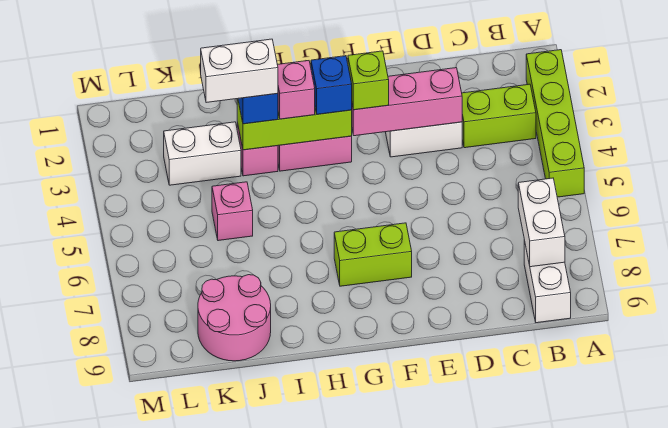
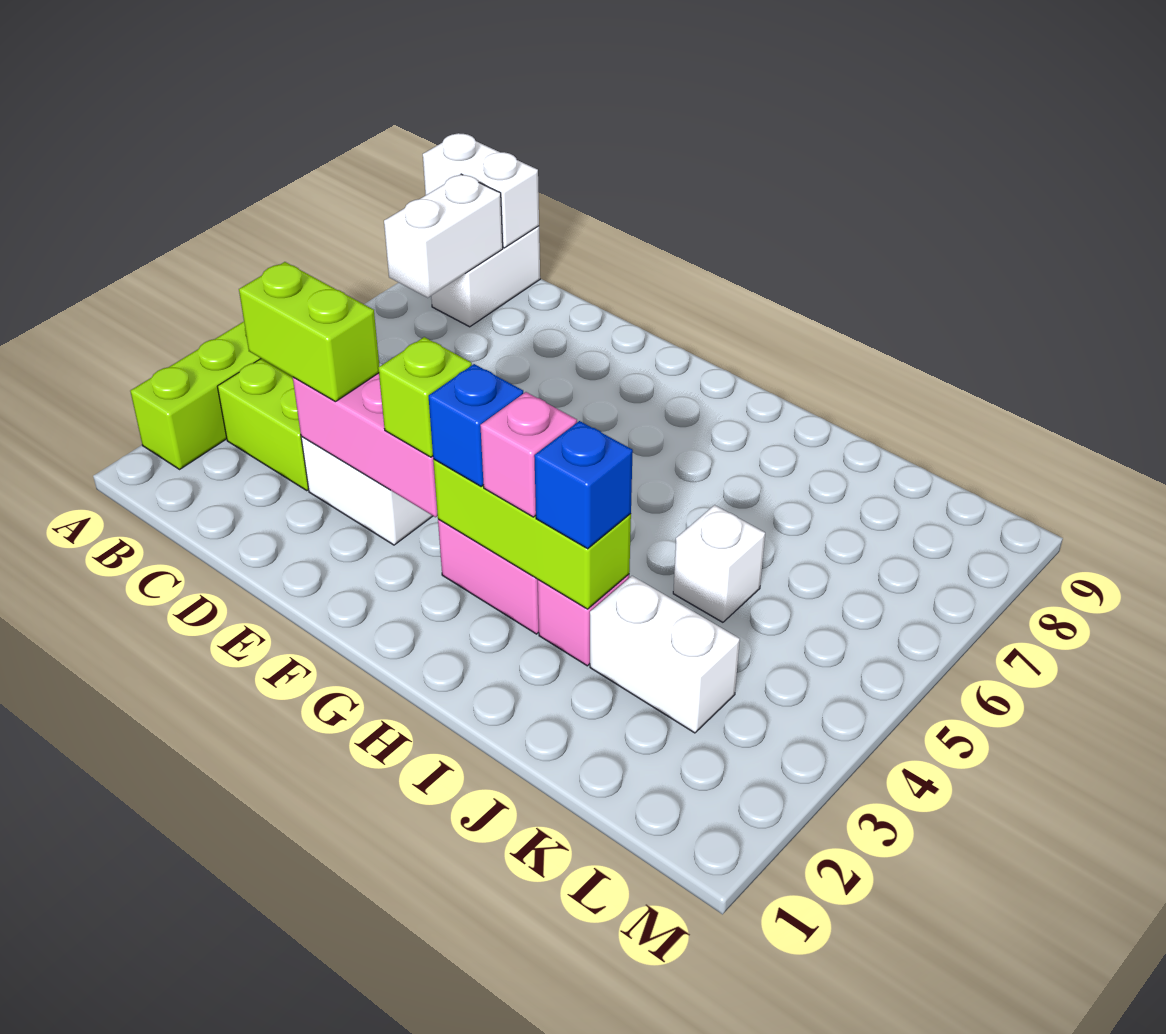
lime 1x2 brick [334,223,412,286] -> lime 1x2 brick moved to [239,262,379,402]
white 1x2 brick [201,39,278,103] -> white 1x2 brick moved to [423,133,539,248]
pink 1x1 brick [212,182,253,241] -> white 1x1 brick [673,505,765,622]
pink 2x2 round brick [198,275,271,361] -> none

